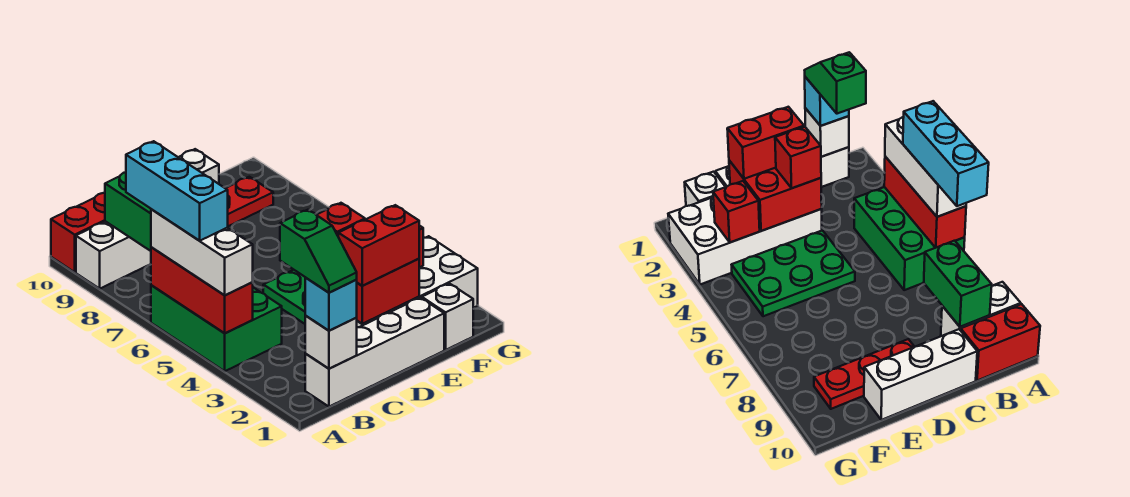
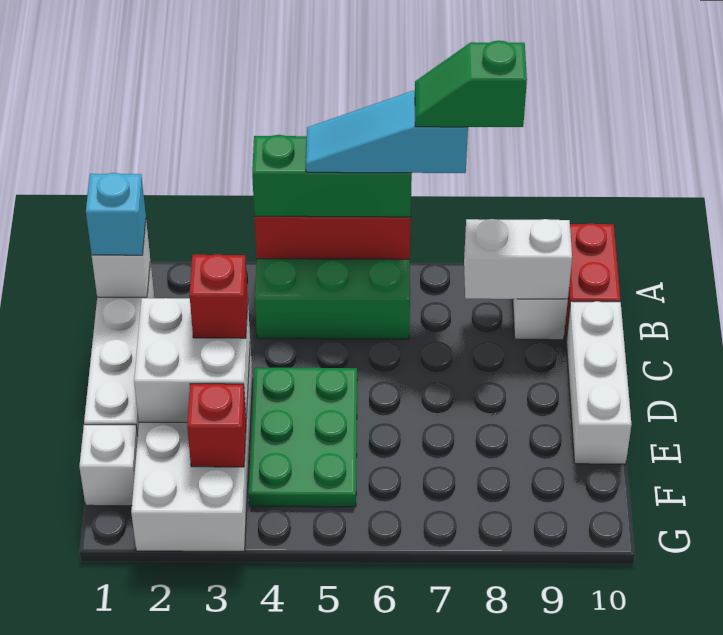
white 1x3 brick [151,209,253,295] -> green 1x3 brick [252,135,412,217]
cyan 1x3 brick [126,141,228,241] -> cyan 1x3 slope [306,90,468,173]
green 1x2 slope [280,210,357,293] -> green 1x2 slope moved to [415,41,527,127]
green 1x2 brick [105,172,151,251] -> white 1x2 brick [464,219,572,299]
red 2x2 brick [356,259,419,324] -> white 2x2 brick [134,298,250,422]
red 1x2 brick [338,205,419,286] -> none
red 1x3 plate [226,177,273,226] -> none

